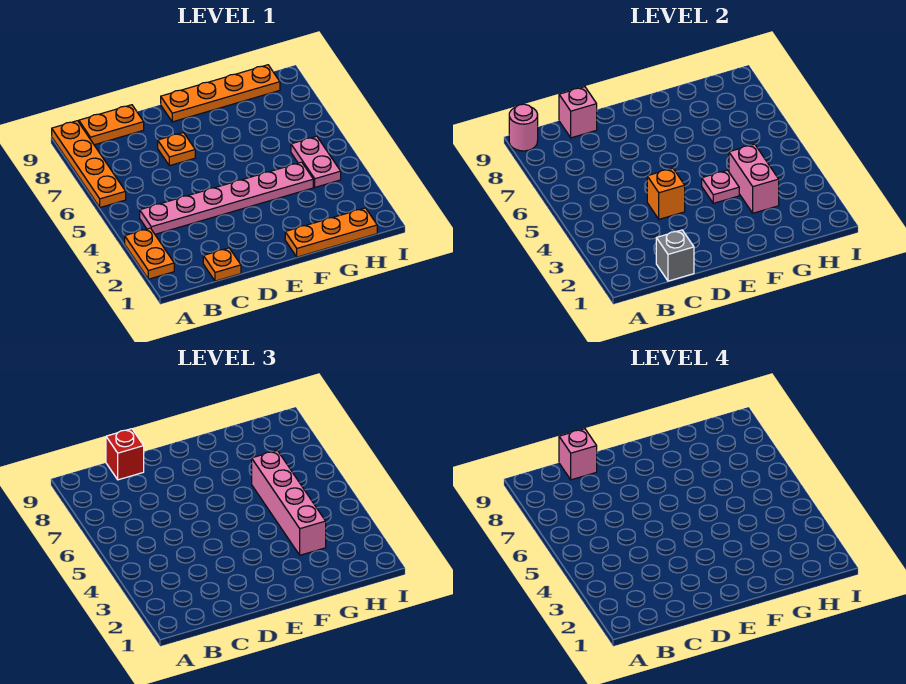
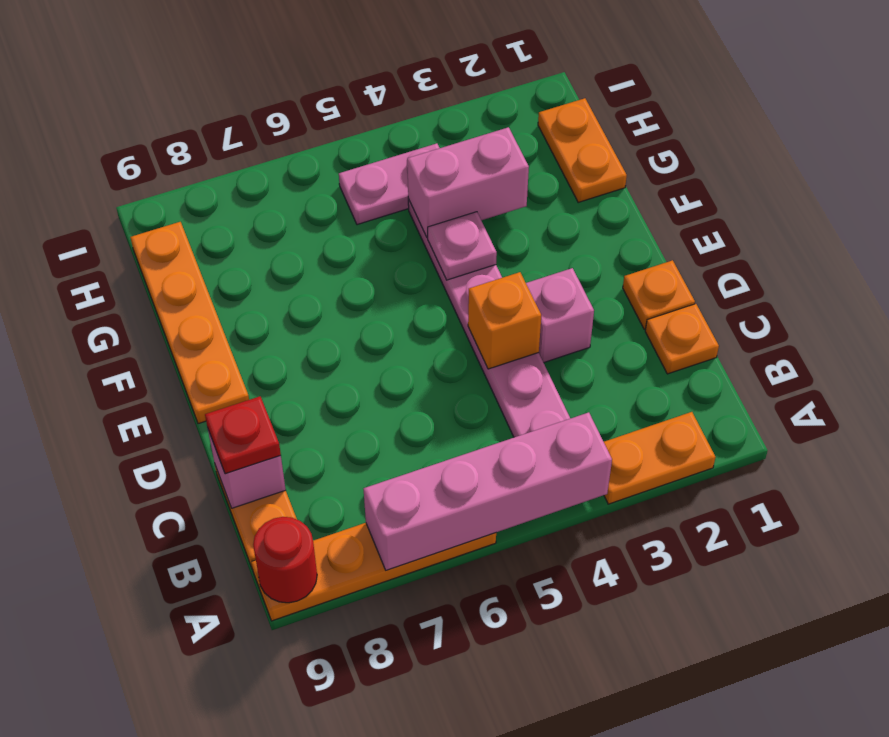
pink 1x1 round brick [509,104,538,151] -> red 1x1 round brick [253,517,317,603]
grey 1x1 brick [656,230,694,281] -> none
red 1x1 brick [106,429,144,480] -> red 1x1 plate [205,397,281,474]
pink 1x1 brick [559,429,597,480] -> pink 1x1 brick moved to [526,268,594,363]
orange 1x1 plate [158,133,195,166] -> orange 1x1 plate moved to [623,260,695,329]
orange 1x3 plate [285,208,377,257] -> orange 1x2 plate [538,98,627,202]
pink 1x4 brick [252,450,326,555] -> pink 1x4 brick moved to [364,412,612,570]

